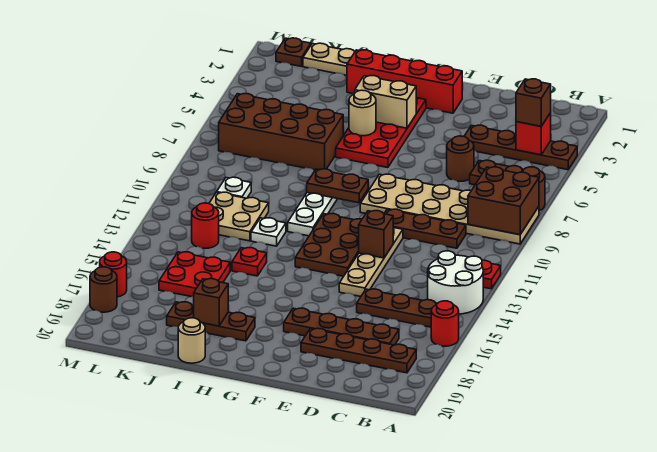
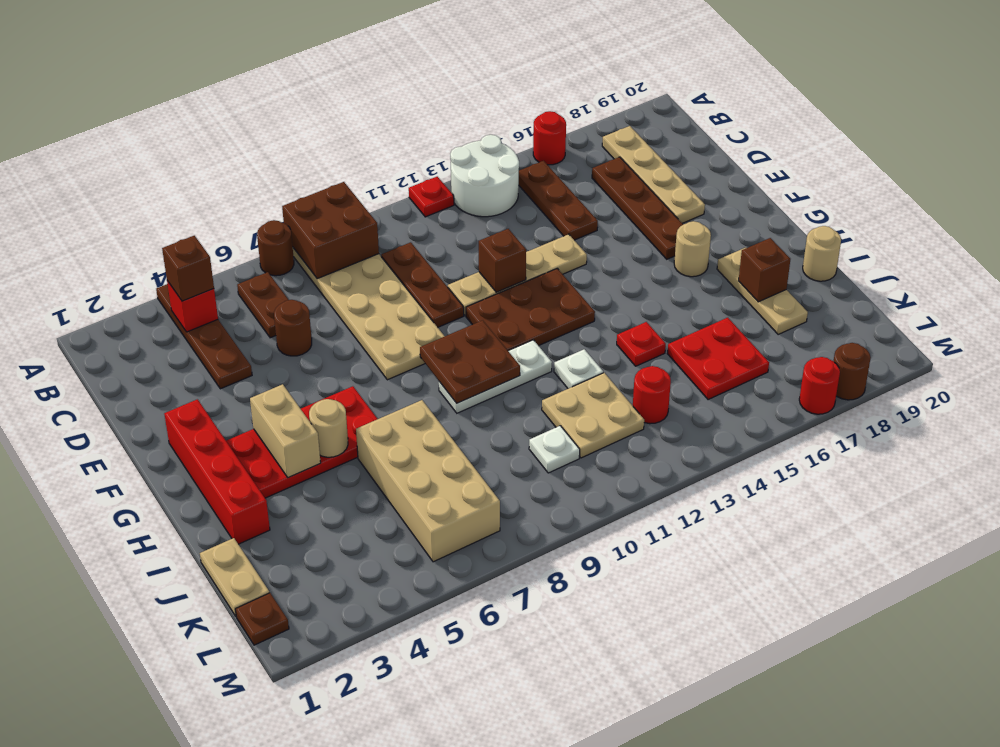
brown 1x4 plate [301,328,416,373] -> tan 1x4 plate [602,126,705,223]
brown 1x2 plate [307,169,368,203] -> brown 2x2 plate [420,320,520,403]
none -> tan 1x1 round brick [674,221,711,277]
brown 1x3 plate [167,302,255,341] -> tan 1x3 plate [717,248,808,334]
brown 2x4 brick [219,94,343,170] -> tan 2x4 brick [356,400,500,562]

